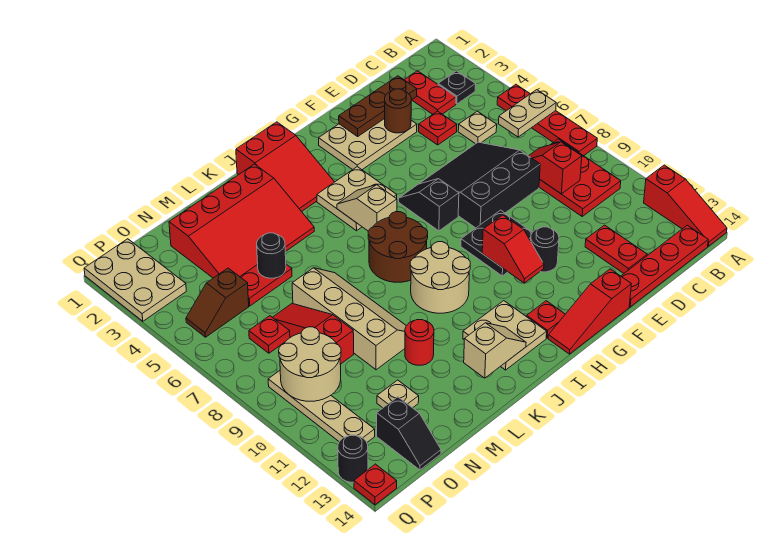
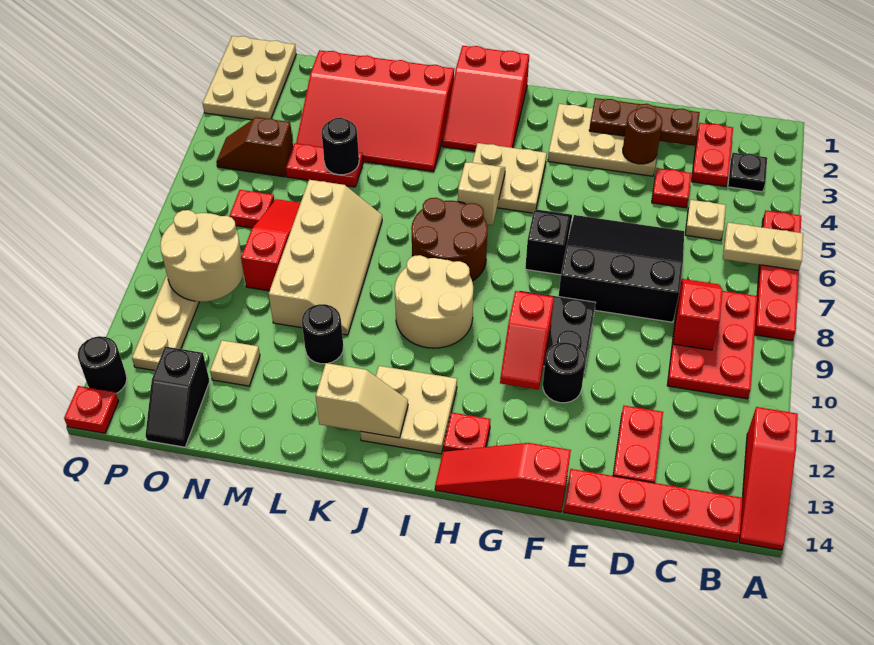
red 1x1 round brick [405,320,434,365] -> black 1x1 round brick [302,304,343,364]

